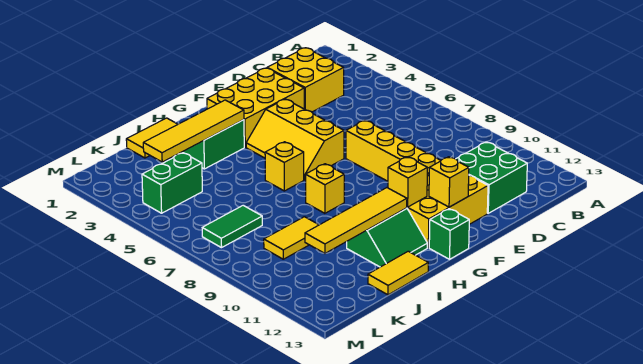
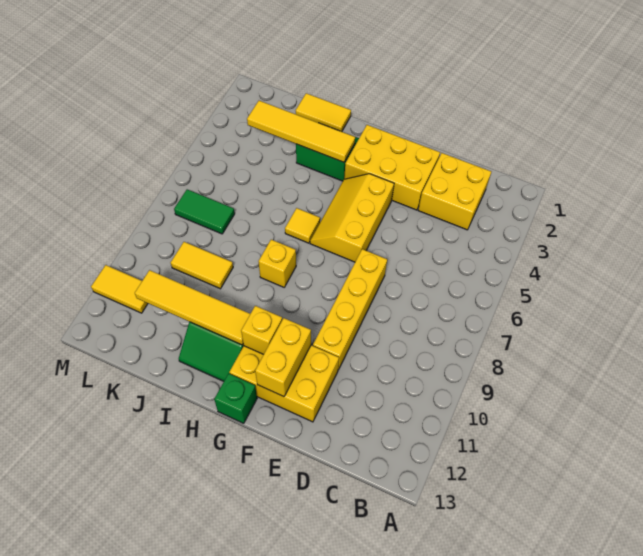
green 2x2 brick [456,142,527,213] -> none
yellow 1x1 brick [429,157,469,207] -> yellow 1x2 brick [255,318,311,397]
yellow 1x1 brick [265,142,304,191] -> yellow 1x1 tile [285,208,320,243]
yellow 1x2 tile [368,251,428,295] -> yellow 1x2 tile moved to [91,265,148,313]
green 1x2 brick [142,153,202,213] -> none

